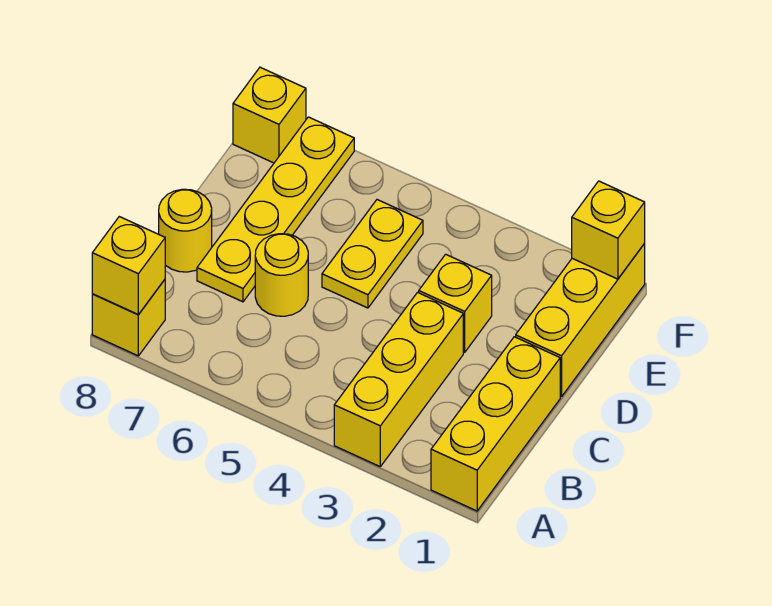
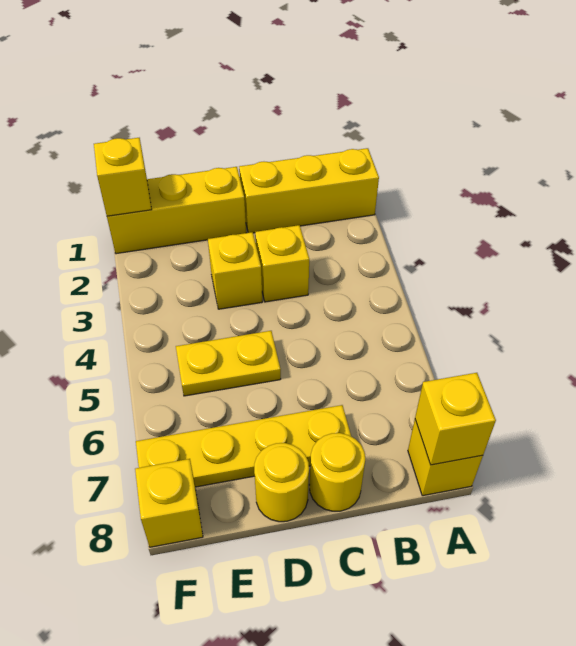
yellow 1x3 brick [334,293,463,466] -> yellow 1x1 brick [255,225,309,302]
yellow 1x1 round brick [255,234,308,316] -> yellow 1x1 round brick moved to [254,443,309,522]

